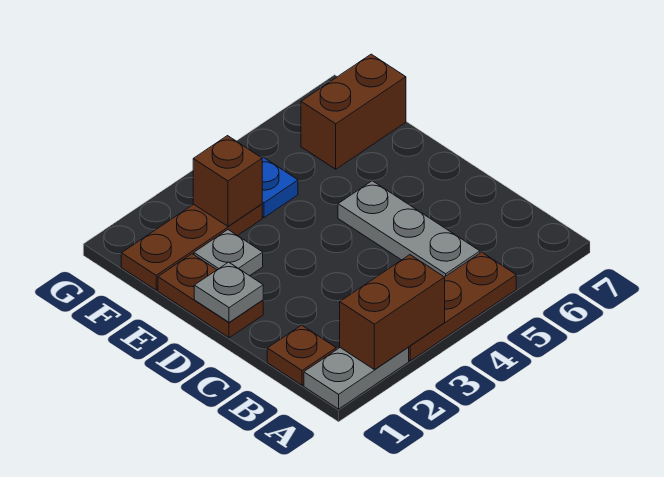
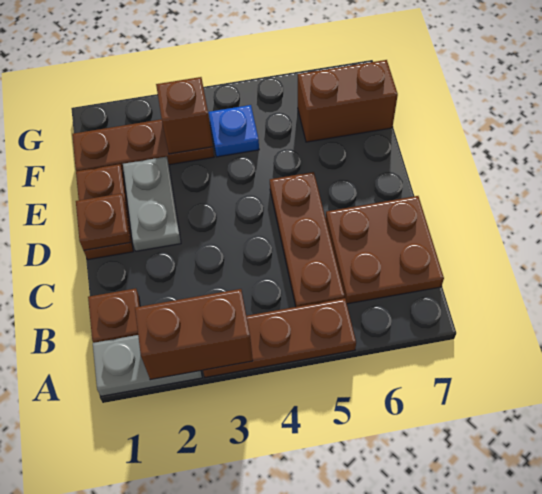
grey 1x3 plate [338,181,480,277] -> brown 1x3 plate [270,172,345,307]
none -> brown 2x2 plate [326,196,444,304]
grey 1x1 plate [194,262,263,322] -> brown 1x1 plate [76,193,130,250]
grey 1x1 plate [194,230,263,276] -> grey 1x2 plate [123,157,181,251]

